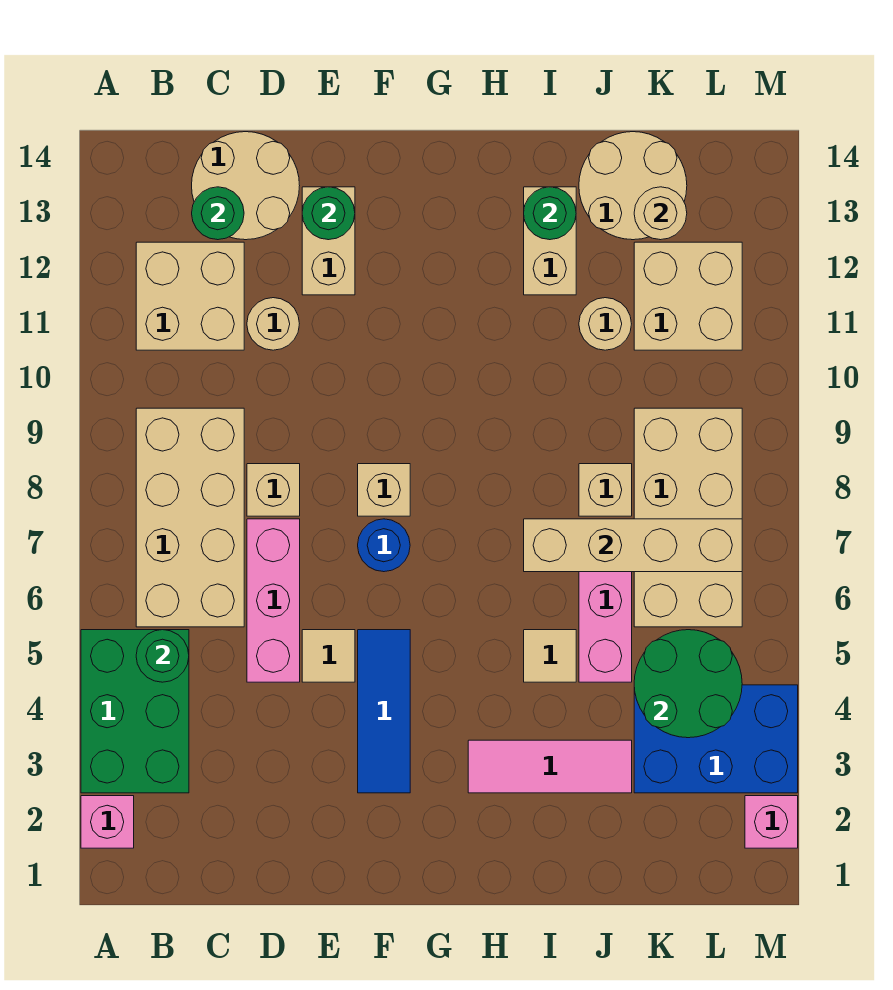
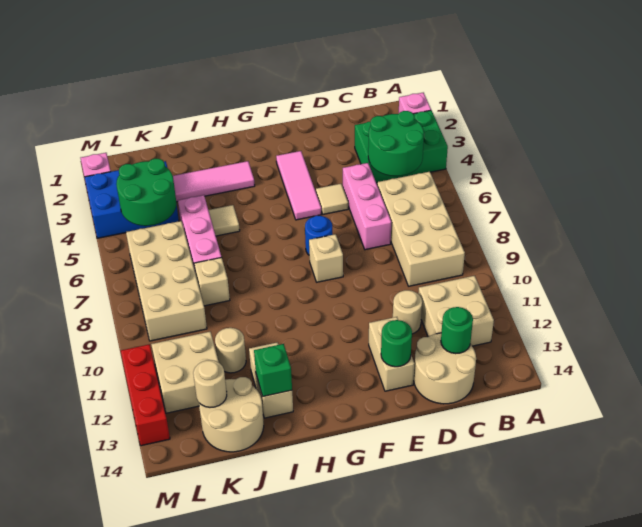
green 2x3 brick [81,630,189,793] -> green 2x3 brick turned to [355,110,448,183]
green 1x1 round brick [136,630,189,682] -> green 2x2 round brick [368,111,424,176]
tan 1x1 brick [247,464,300,516] -> none
blue 1x3 tile [358,630,410,793] -> pink 1x3 tile [276,151,321,220]
tan 1x4 brick [524,519,742,572] -> none
green 1x1 round brick [524,187,576,240] -> green 1x1 brick [254,344,292,396]
none -> red 1x3 brick [121,344,170,446]

